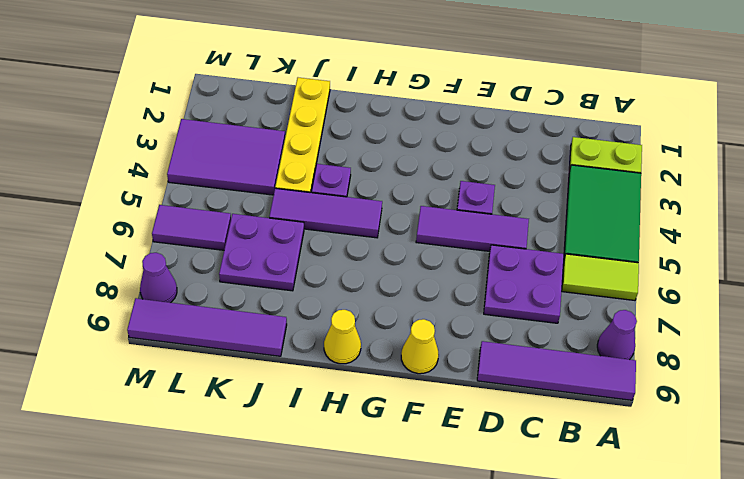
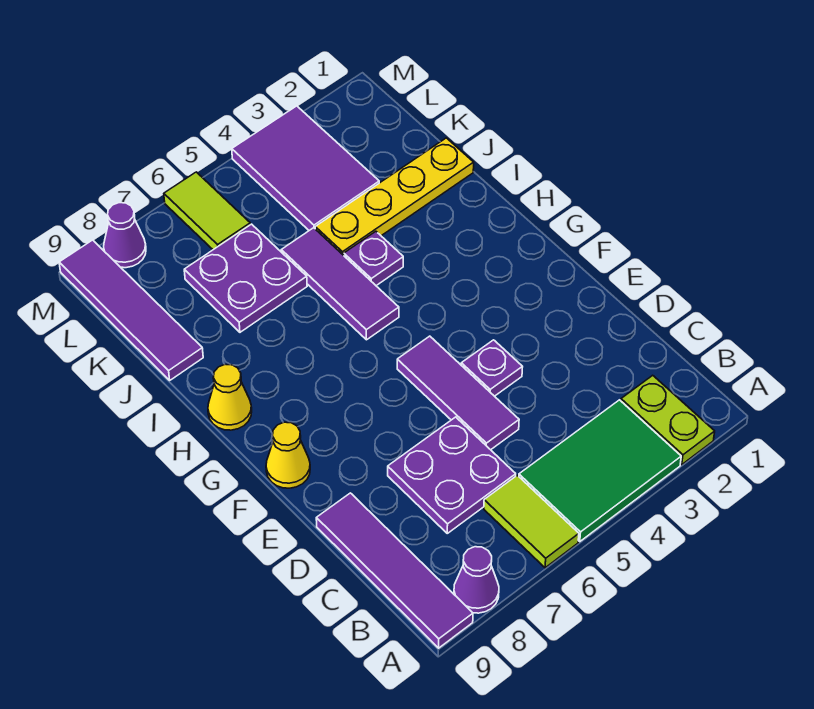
purple 1x2 tile [152,205,231,250] -> lime 1x2 tile [164,172,250,250]

